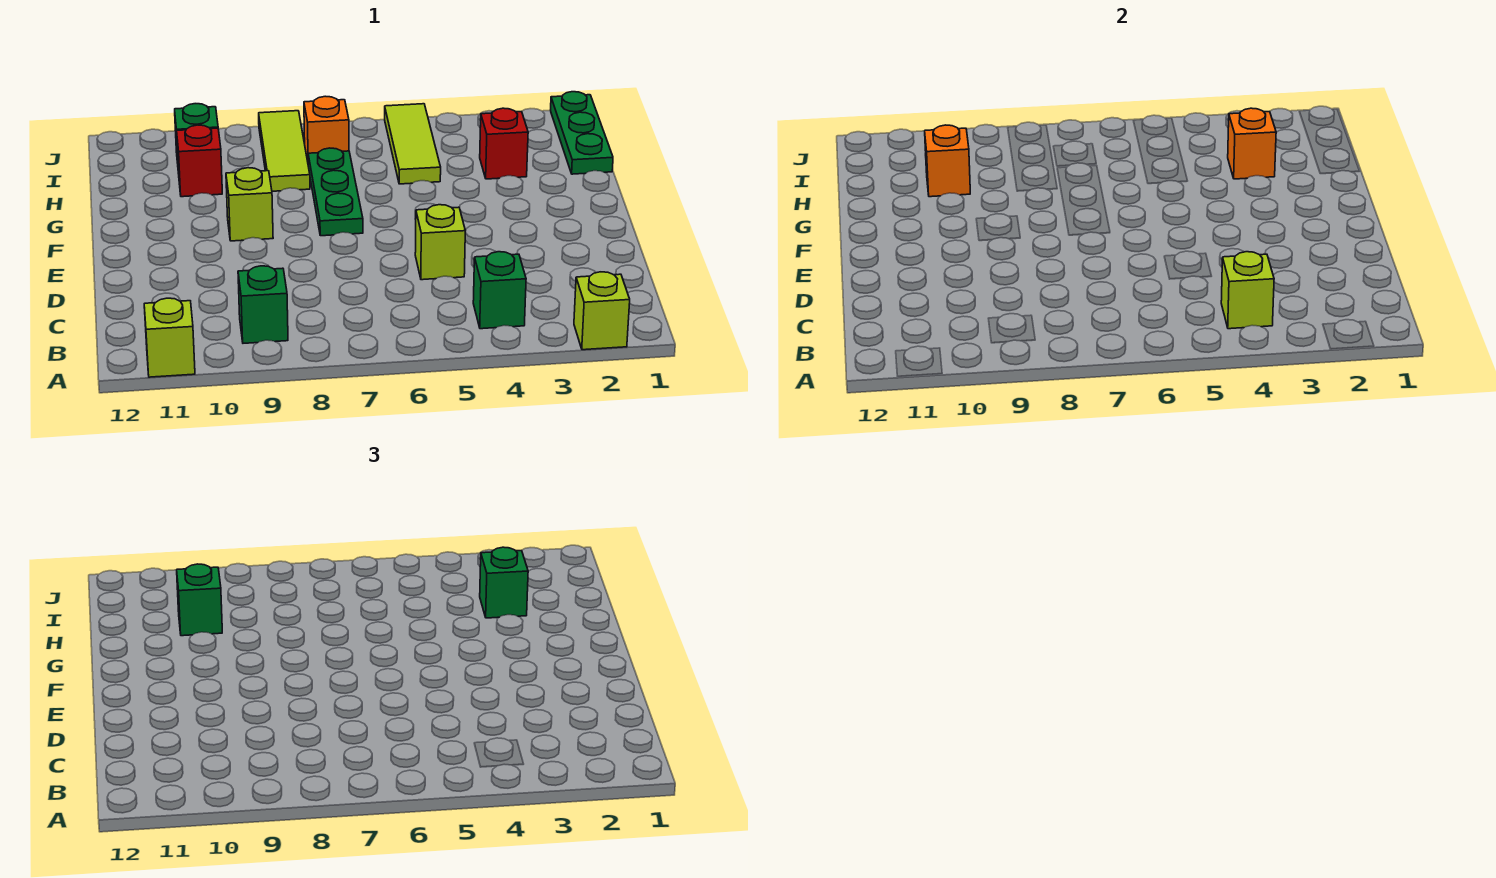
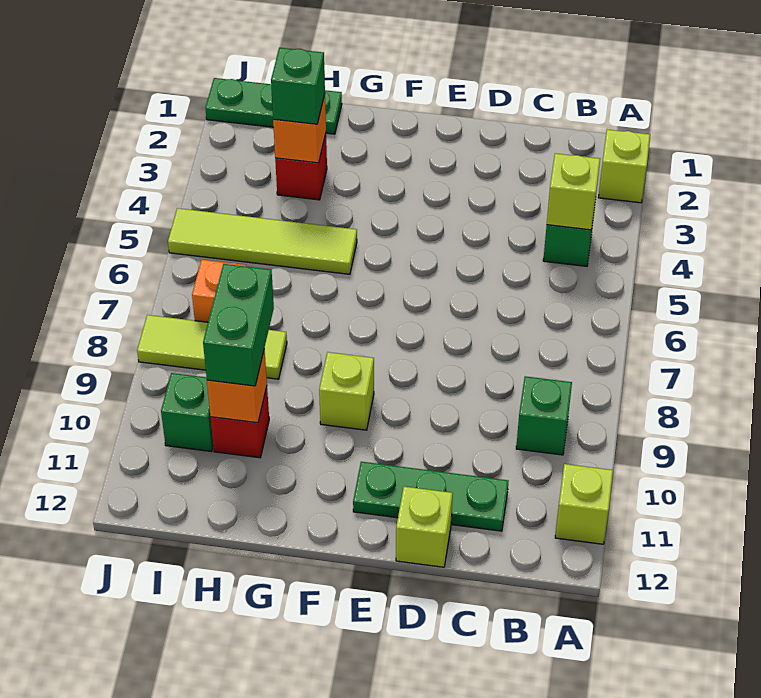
lime 1x1 brick [415,205,465,280] -> lime 1x1 brick moved to [396,487,453,567]
green 1x3 plate [308,148,363,236] -> green 1x3 plate moved to [353,462,508,531]
lime 1x3 tile [385,104,441,184] -> lime 1x4 tile [168,208,357,274]
green 1x1 brick [177,564,222,636] -> green 1x2 brick [203,264,274,386]

